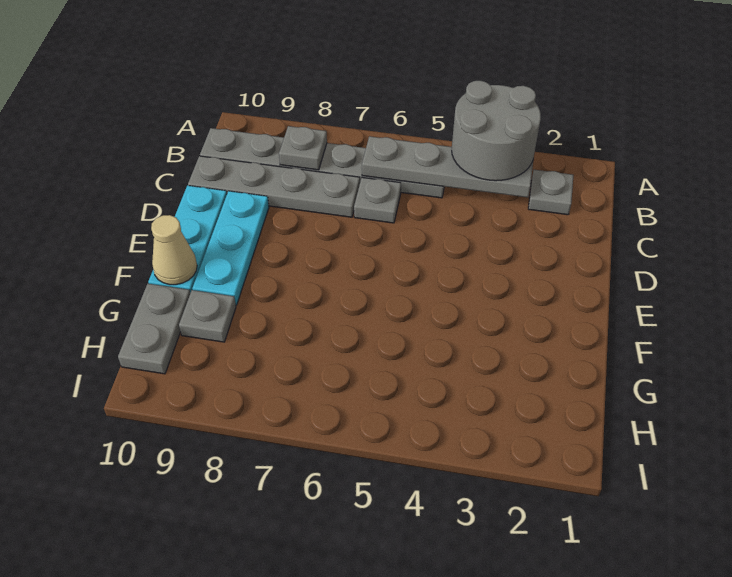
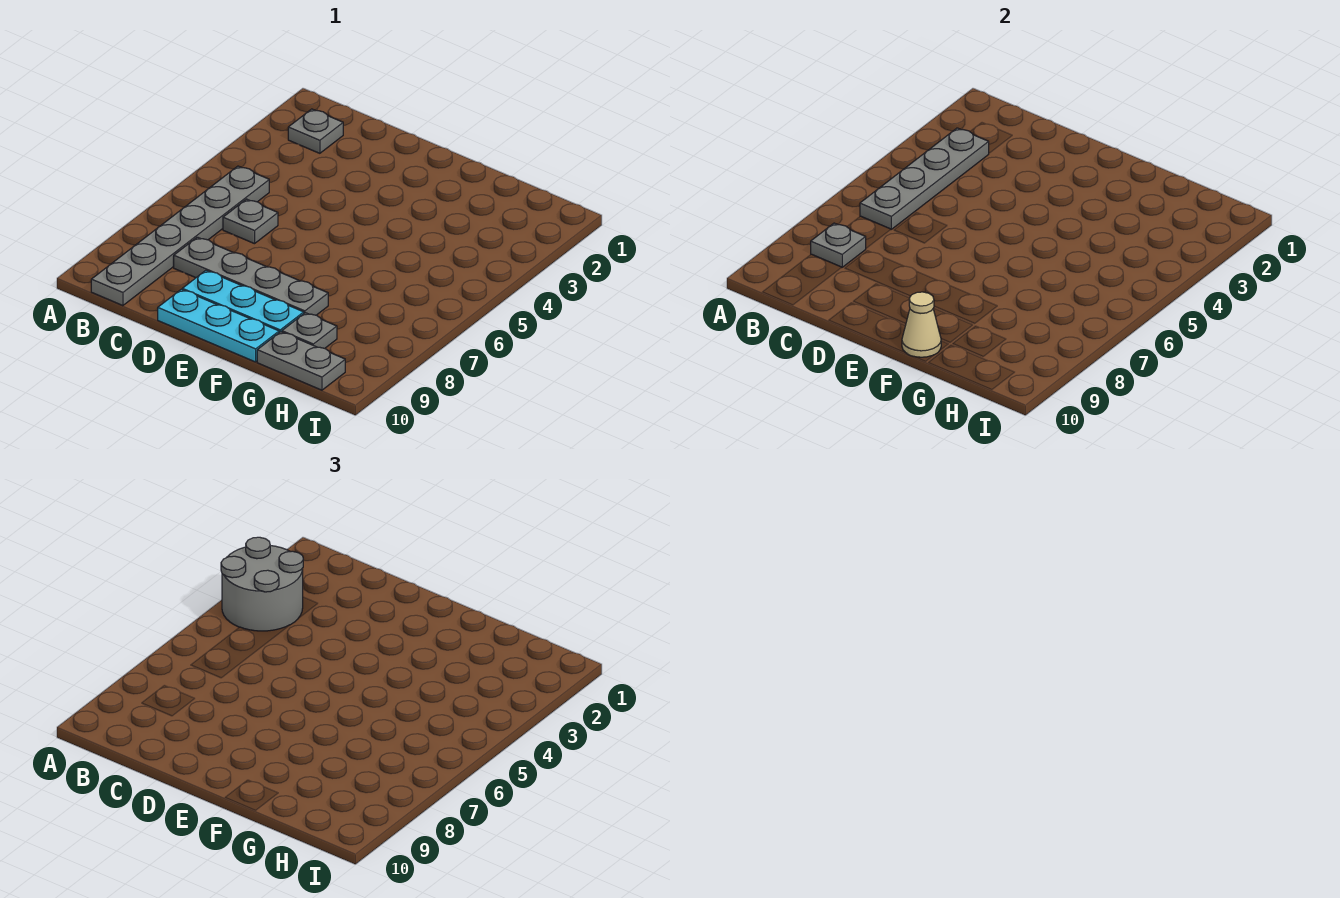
grey 1x4 plate [188,156,360,217] -> grey 1x4 plate turned to [174,237,328,315]

